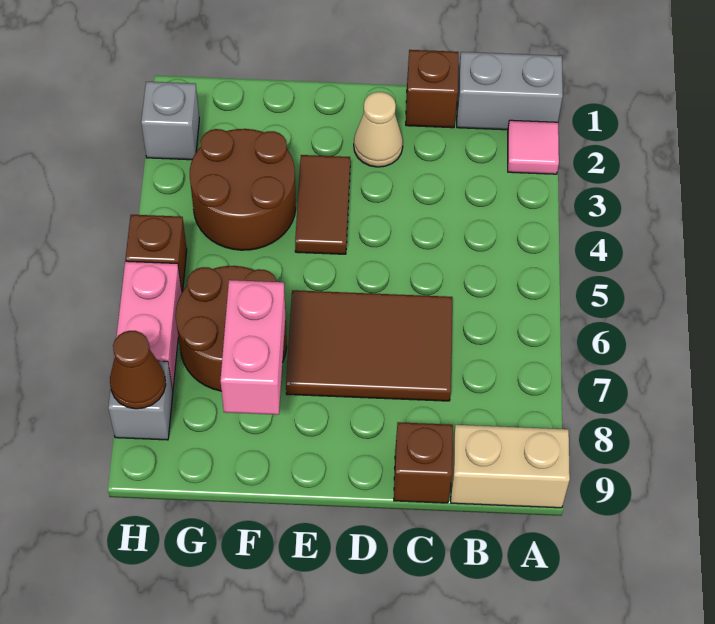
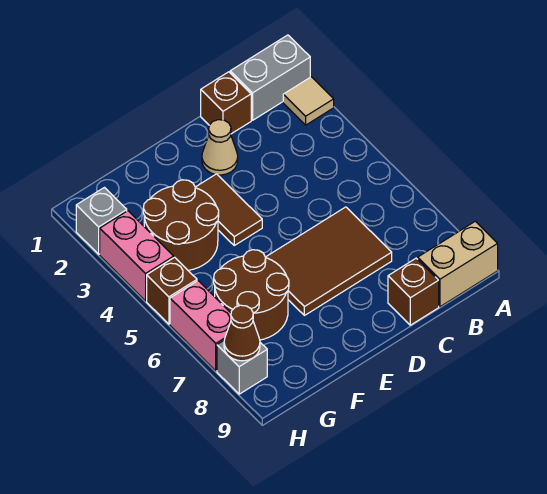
pink 1x1 tile [508,120,559,174] -> tan 1x1 tile [283,77,334,125]
pink 1x2 brick [220,280,285,415] -> pink 1x2 brick moved to [100,211,174,301]

